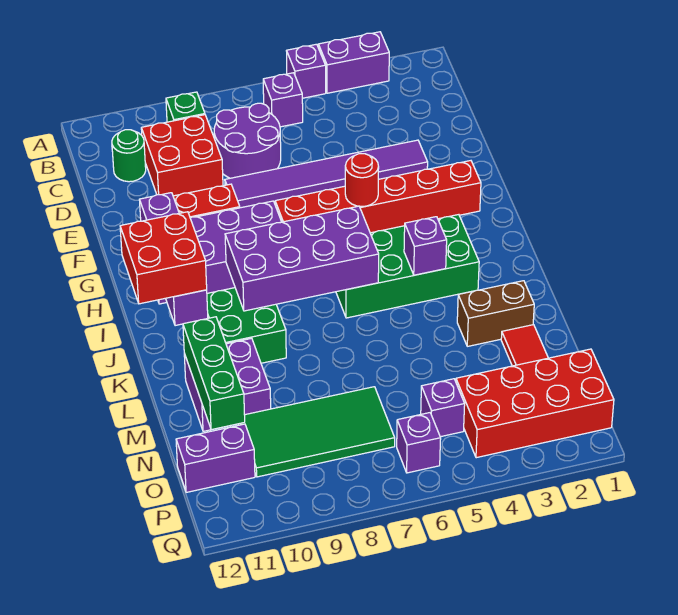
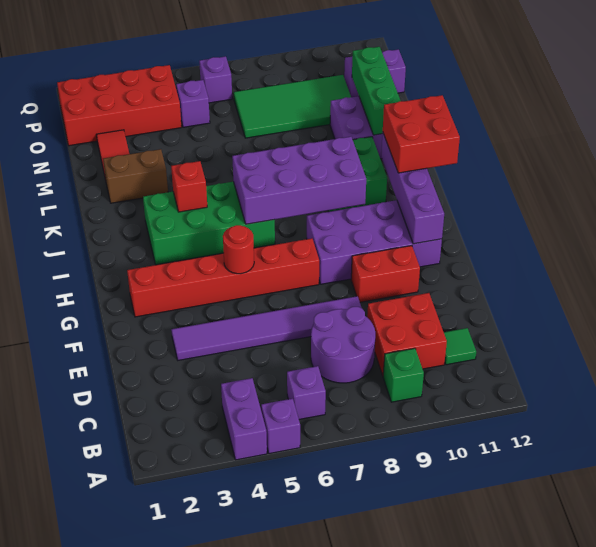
purple 1x2 brick [318,32,389,93] -> purple 1x2 brick turned to [221,378,267,460]
green 1x1 round brick [112,130,146,182] -> green 1x1 tile [444,328,476,365]
purple 1x1 brick [404,217,447,275] -> red 1x1 brick [171,161,207,212]

